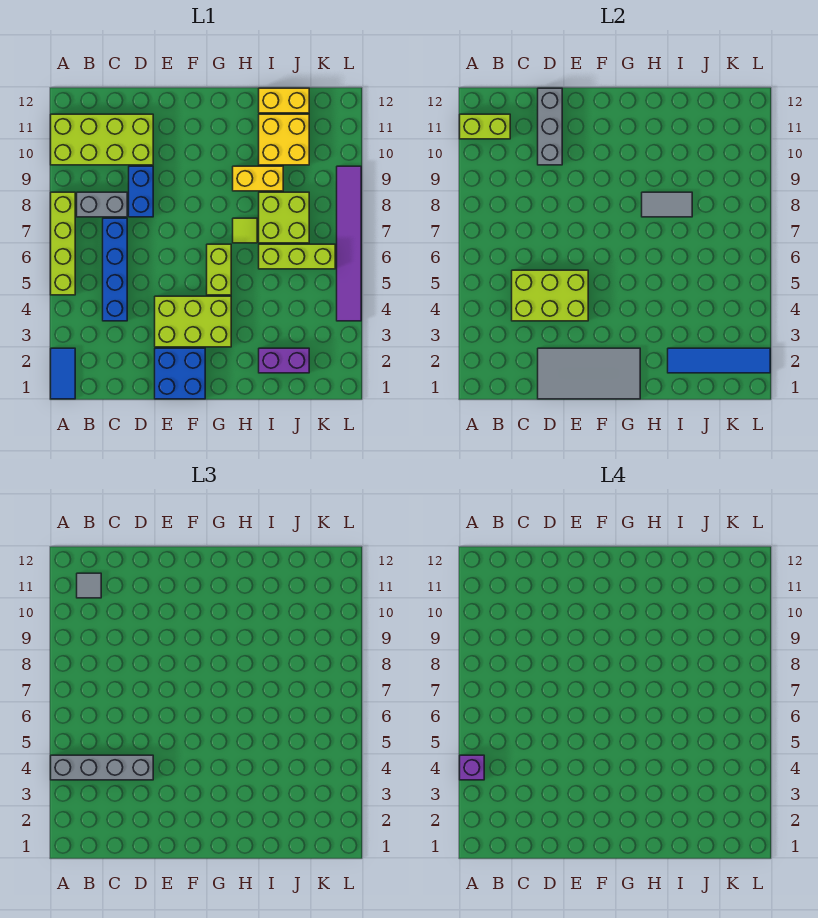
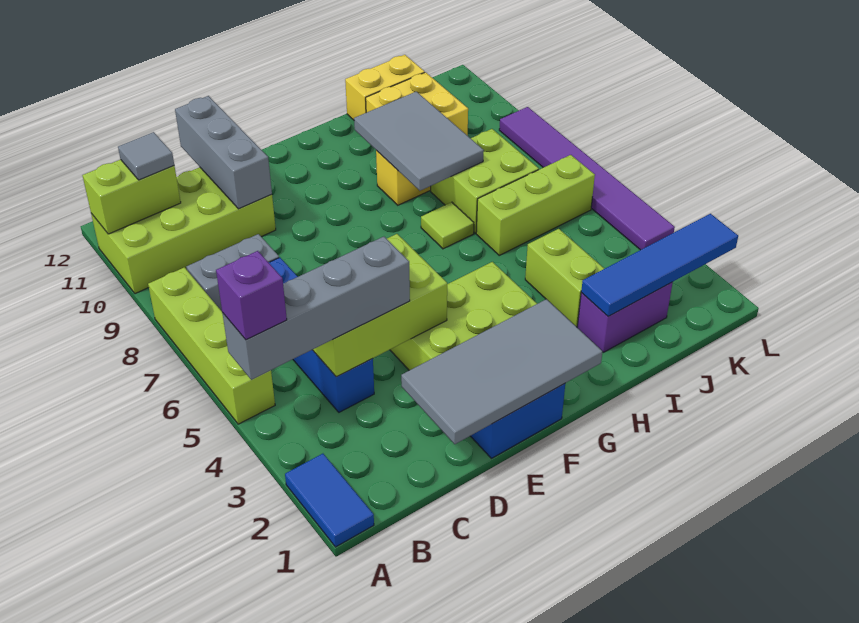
blue 1x2 brick [129,166,153,217] -> none
lime 1x2 brick [207,244,231,295] -> lime 1x2 brick moved to [525,229,604,327]
grey 1x2 tile [642,192,692,217] -> grey 2x3 tile [354,92,484,191]

